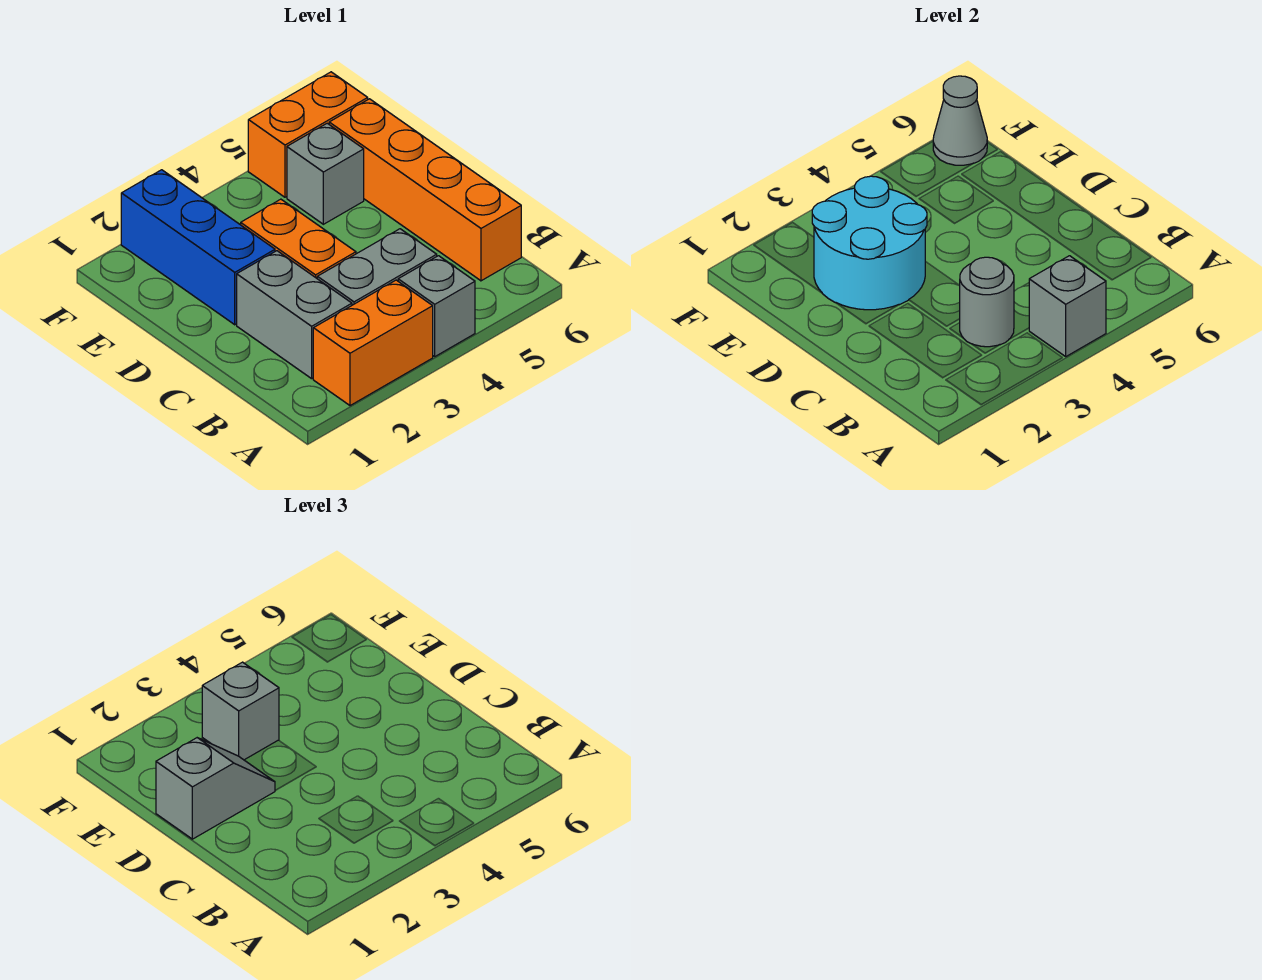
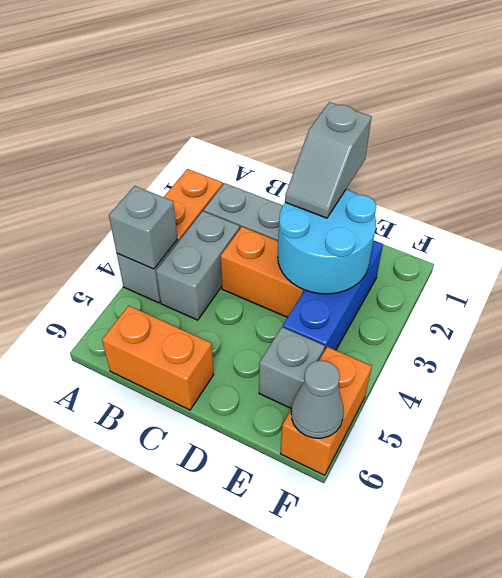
grey 1x1 round brick [960,257,1014,347] -> none
orange 1x4 brick [329,99,521,281] -> orange 1x2 brick [102,306,214,410]
blue 1x3 brick [121,170,275,325] -> blue 1x3 brick turned to [283,240,383,351]
grey 1x1 brick [202,662,279,760] -> none

